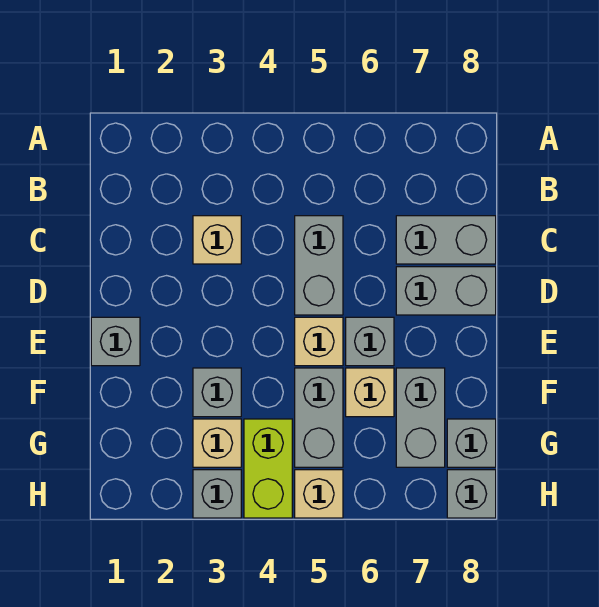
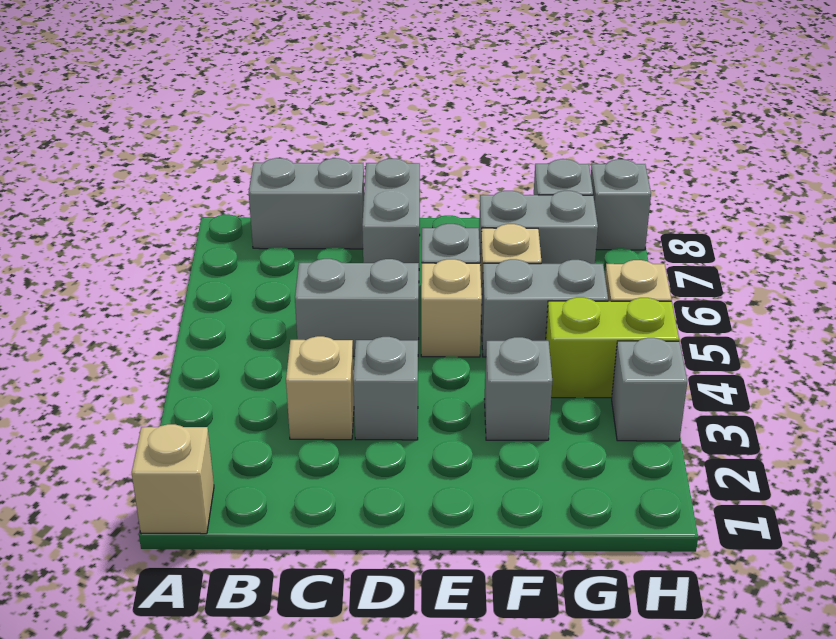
grey 1x2 brick [396,216,496,264] -> grey 1x2 brick turned to [249,158,364,249]
grey 1x1 brick [91,317,140,366] -> grey 1x1 brick moved to [353,337,418,440]
tan 1x1 brick [193,419,241,467] -> tan 1x1 brick moved to [132,424,214,534]

